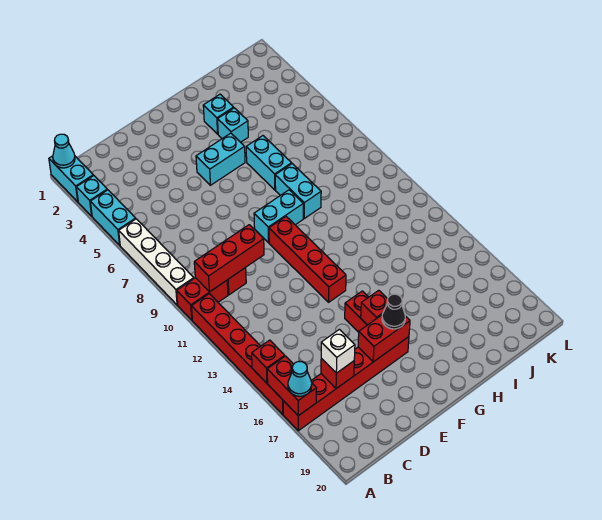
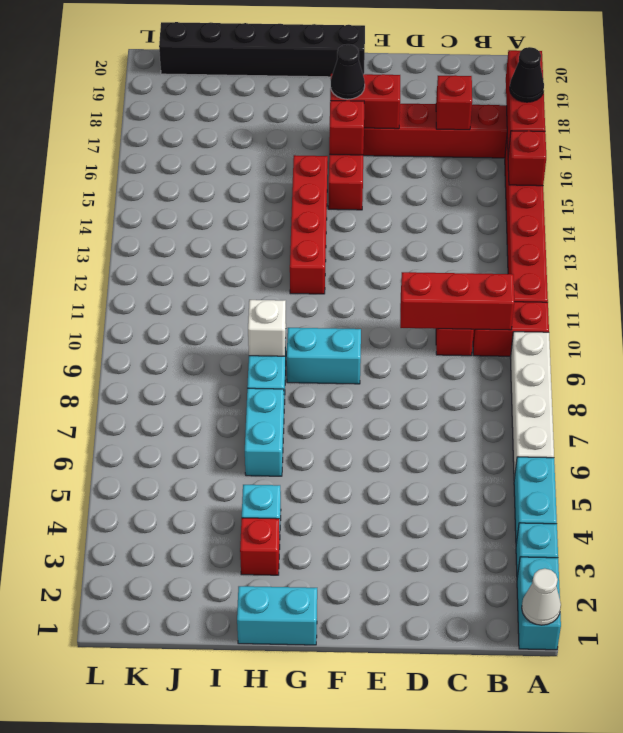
cyan 1x1 cone [53,134,75,168] -> white 1x1 cone [522,569,561,625]
red 1x2 brick [267,356,316,416] -> red 1x3 brick [506,50,545,155]
cyan 1x1 cone [288,361,312,396] -> black 1x1 cone [510,47,544,102]
white 1x1 brick [321,329,355,373] -> white 1x1 brick moved to [248,300,286,356]
cyan 1x2 brick [196,133,245,185] -> cyan 1x2 brick moved to [237,586,317,645]
red 1x4 brick [269,217,346,302] -> red 1x4 brick moved to [290,155,328,294]
none -> black 1x6 brick [159,22,365,77]
cyan 1x1 brick [203,94,234,134] -> red 1x1 brick [240,518,280,575]

